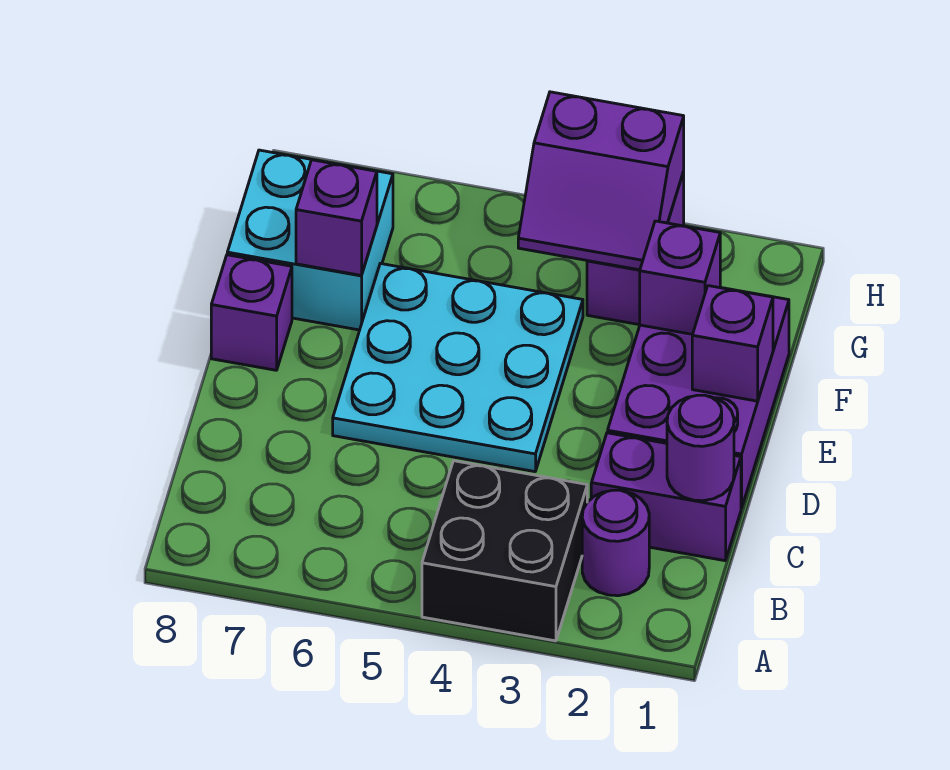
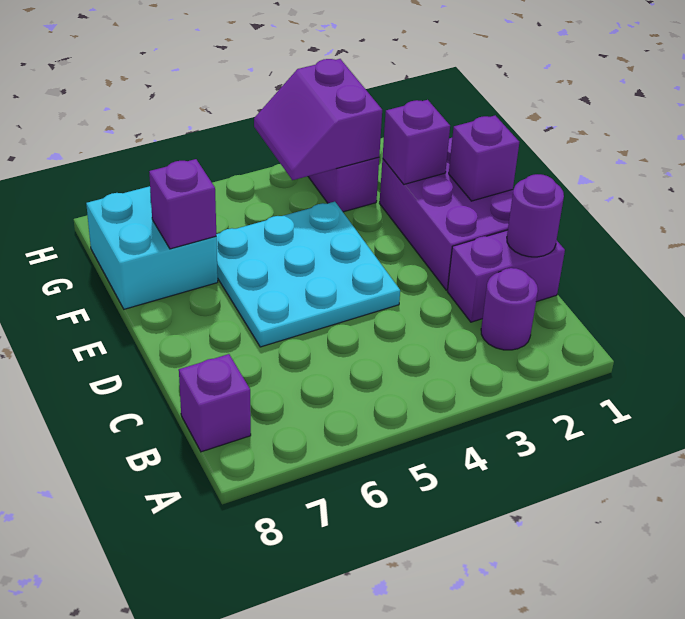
black 2x2 brick [422,461,587,641] -> none
purple 1x1 brick [211,255,292,370] -> purple 1x1 brick moved to [179,354,251,452]
purple 2x2 slope [518,92,684,270] -> purple 2x2 slope turned to [254,59,382,180]

